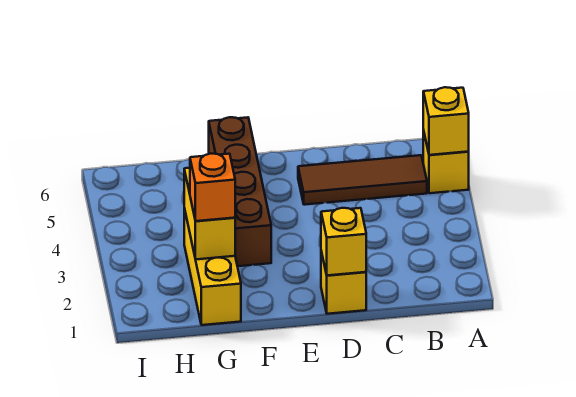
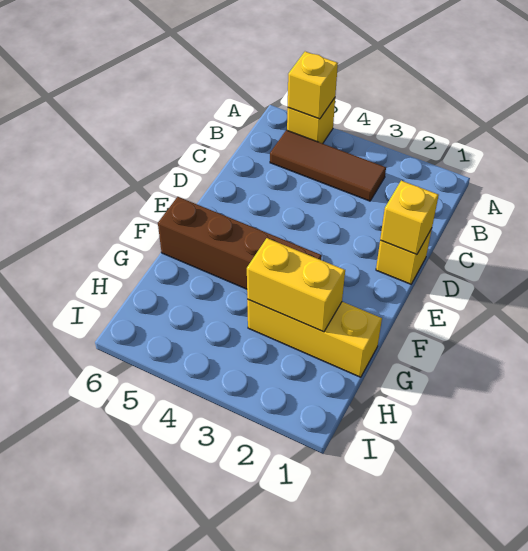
brown 1x3 tile [298,155,427,205] -> brown 1x3 tile turned to [270,130,386,201]
orange 1x1 brick [190,154,235,221] -> none

